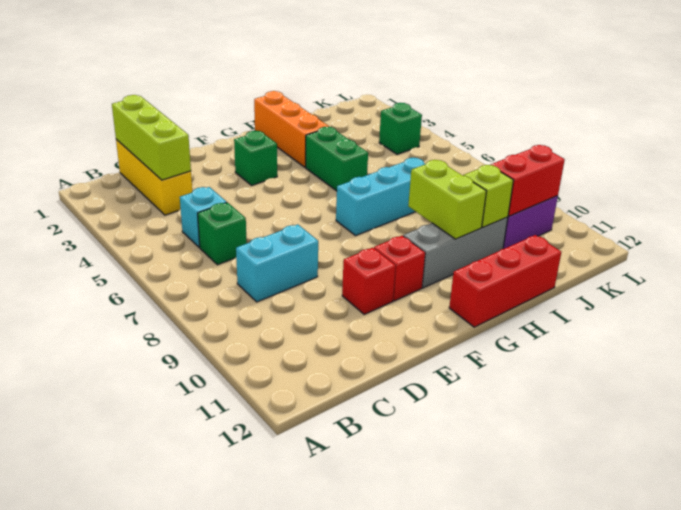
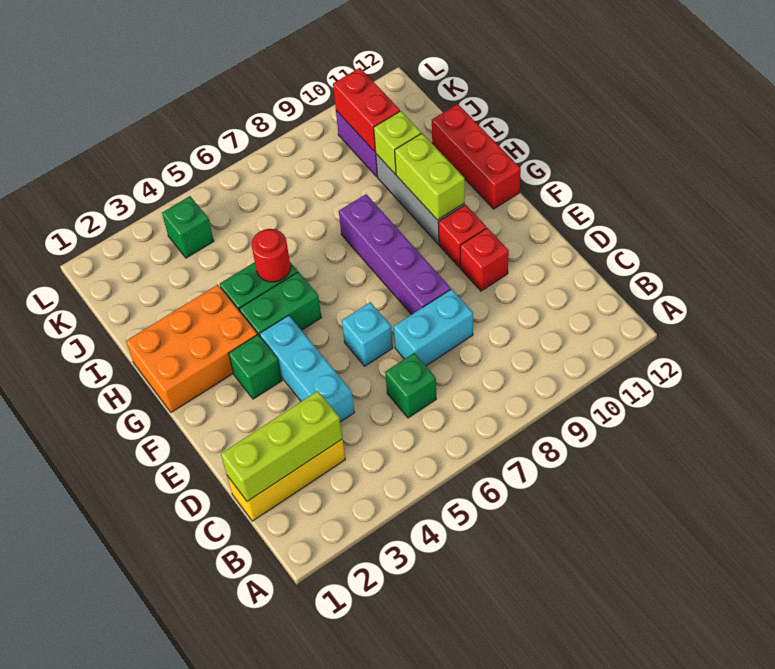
cyan 1x1 brick [180,187,227,247] -> cyan 1x1 brick moved to [342,302,393,366]
cyan 1x2 brick [236,224,318,302] -> cyan 1x2 brick turned to [394,289,473,366]
none -> purple 1x4 brick [339,194,451,315]
none -> green 1x2 brick [239,272,321,336]
cyan 1x3 brick [336,158,425,236] -> cyan 1x3 brick moved to [260,315,354,422]
orange 1x3 brick [254,91,329,167] -> orange 2x3 brick [126,285,257,412]
none -> red 1x1 round brick [251,229,291,282]
lime 1x2 brick [408,160,486,239] -> lime 1x2 brick turned to [395,133,465,220]

